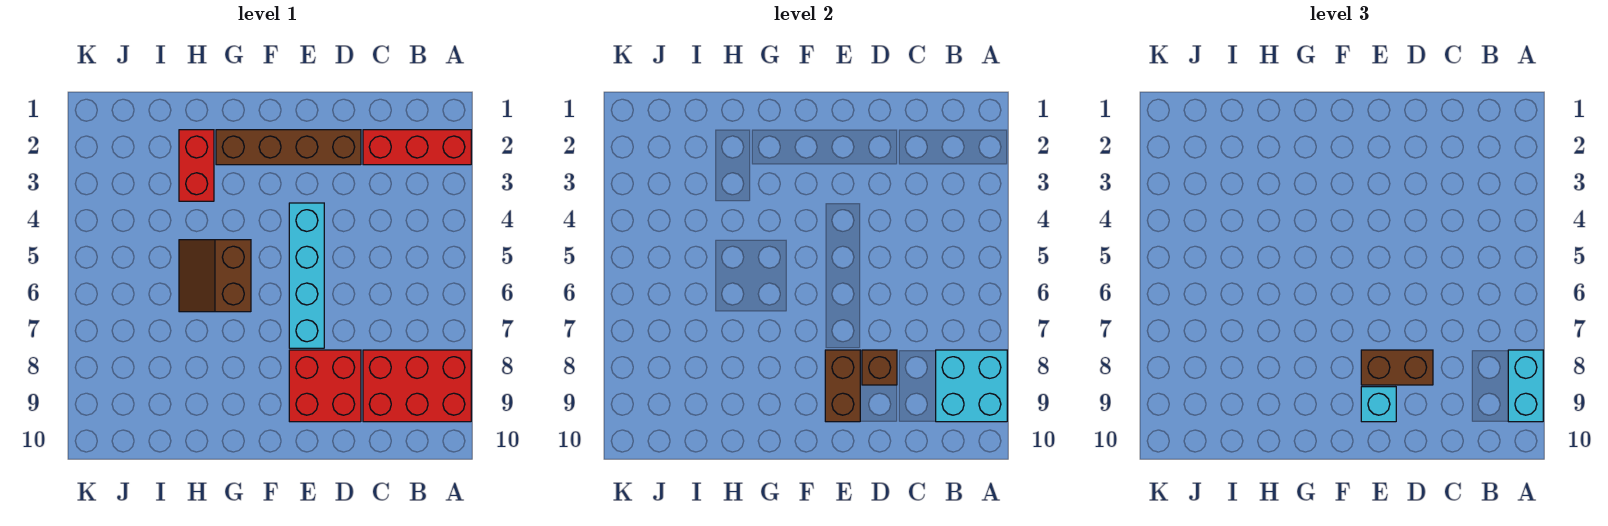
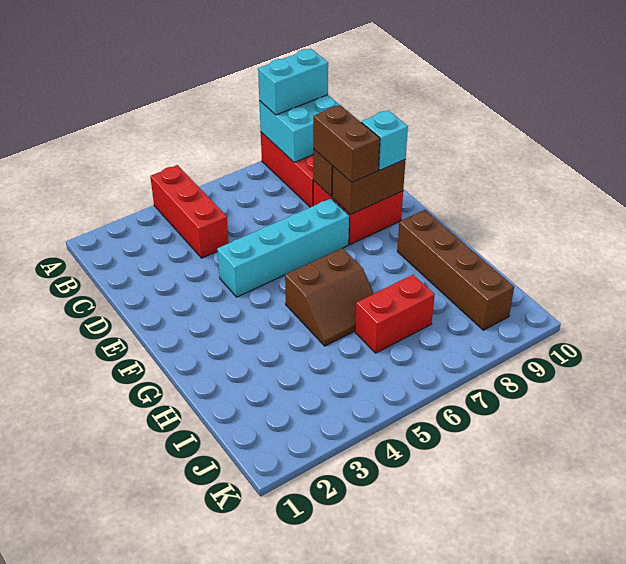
red 1x3 brick [363,130,471,165] -> red 1x3 brick moved to [150,165,229,258]
brown 1x4 brick [216,130,361,165] -> brown 1x4 brick moved to [397,210,514,330]
red 1x2 brick [179,130,214,201] -> red 1x2 brick moved to [355,275,435,353]

